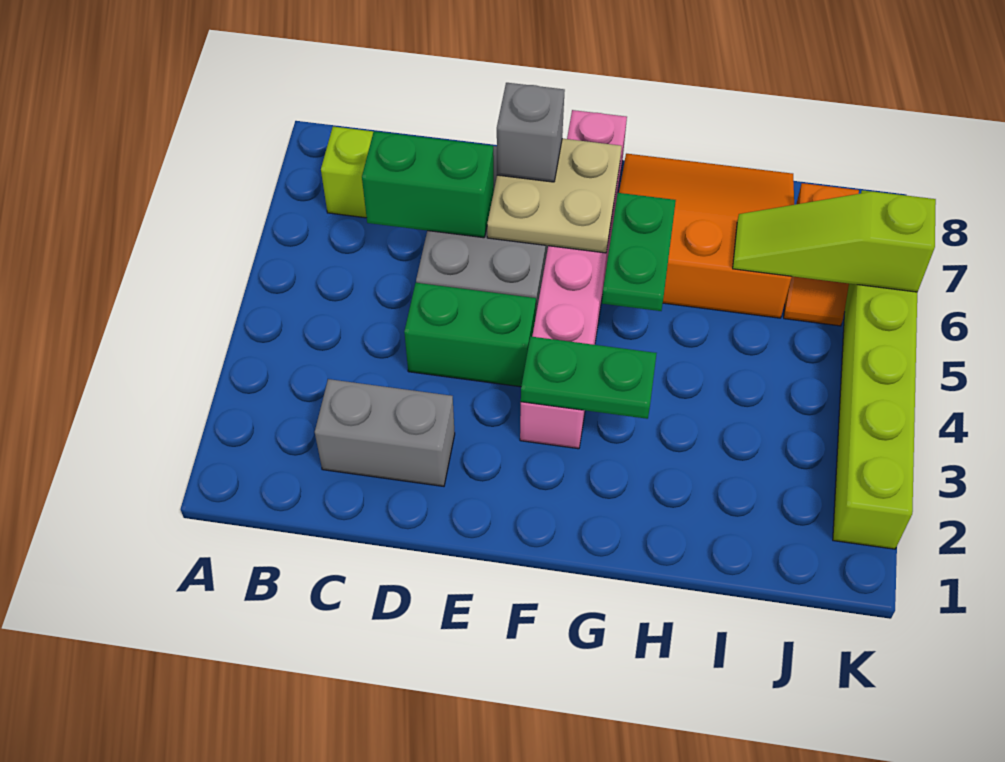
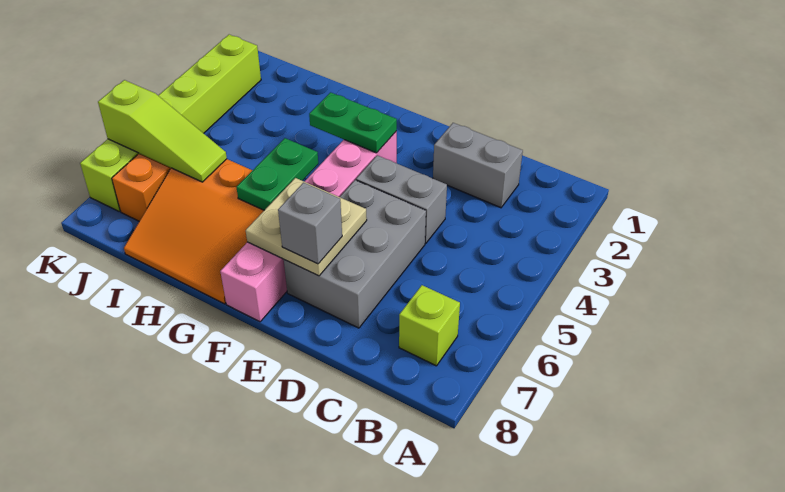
green 1x2 brick [362,131,494,238] -> none
green 1x2 brick [404,283,536,387] -> grey 1x2 brick [356,155,447,243]

